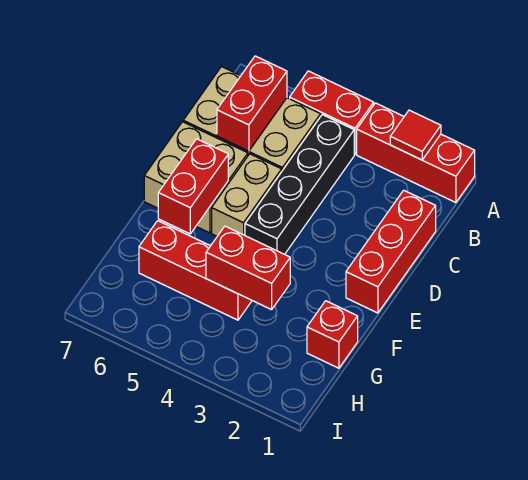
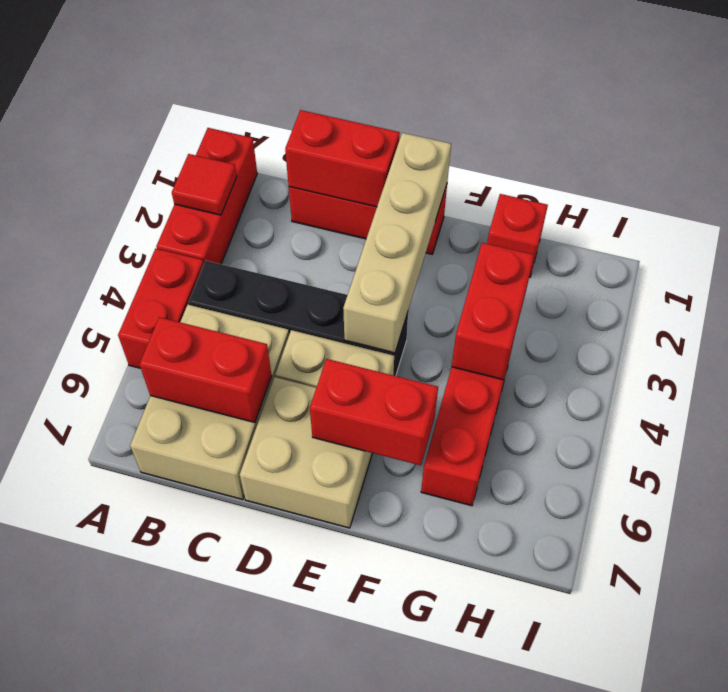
none -> red 1x2 brick [285,110,400,207]
none -> tan 1x4 brick [343,133,451,353]

